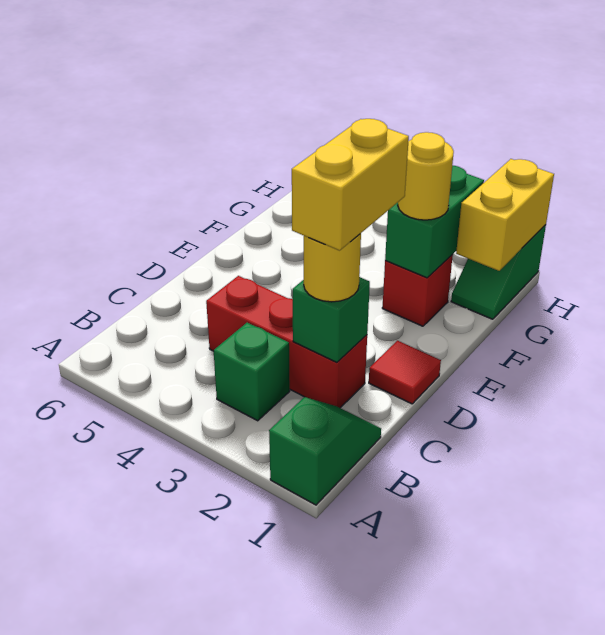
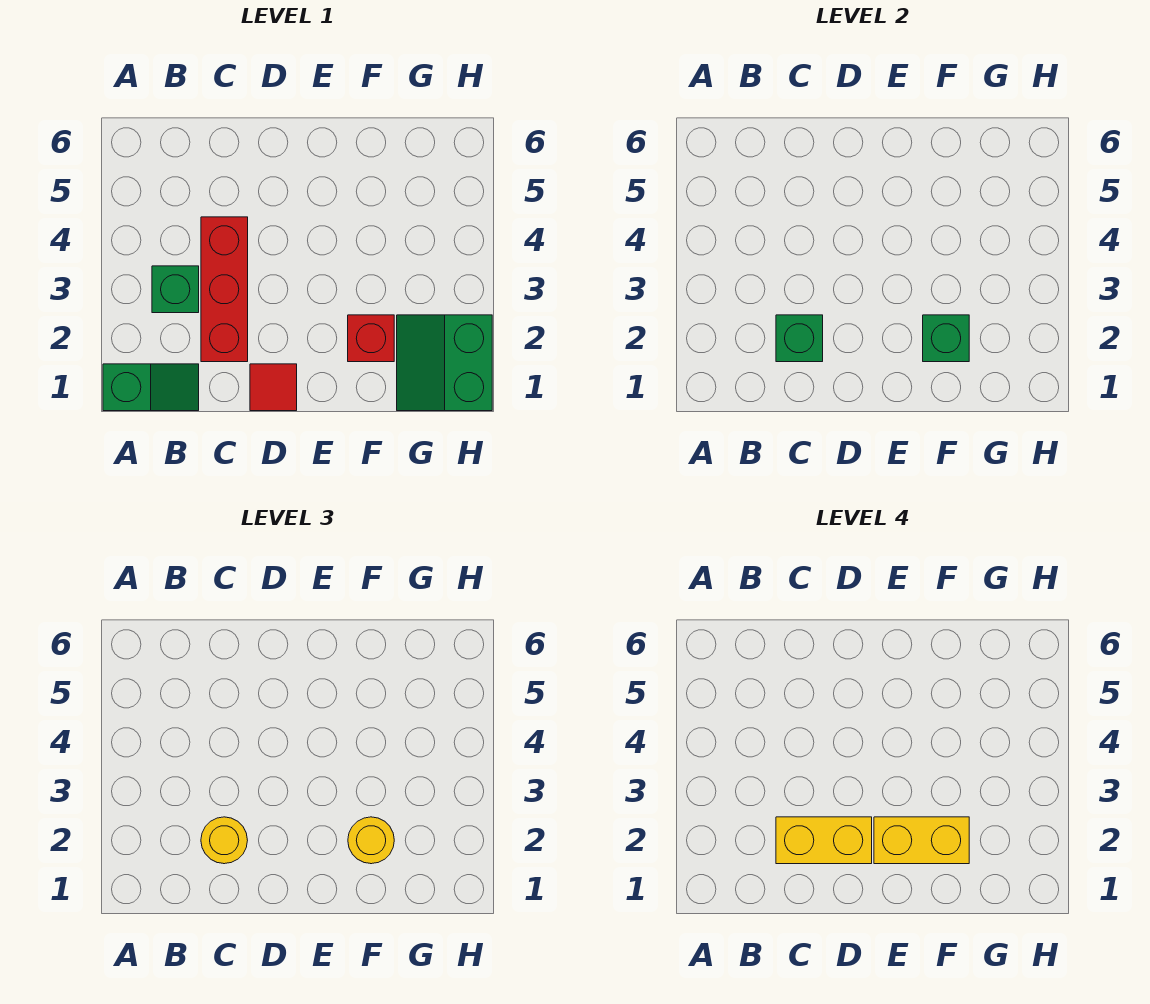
green 1x2 brick [385,165,484,278] -> green 1x1 brick [923,315,969,362]
green 1x2 slope [451,225,546,319] -> green 2x2 slope [397,315,492,411]
yellow 1x2 brick [456,159,554,271] -> yellow 1x2 brick moved to [874,817,969,864]

